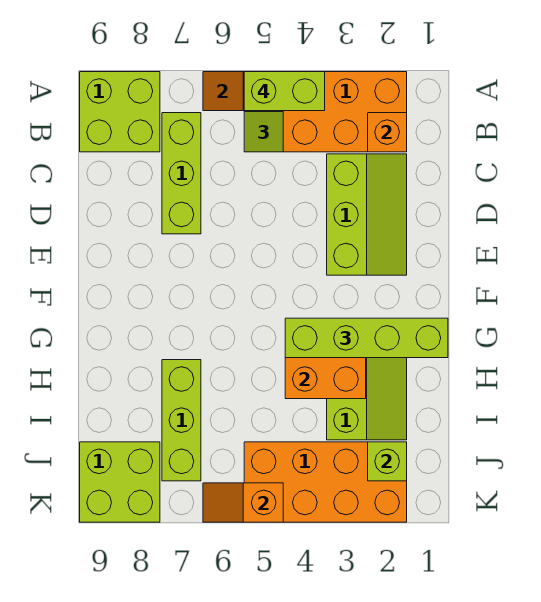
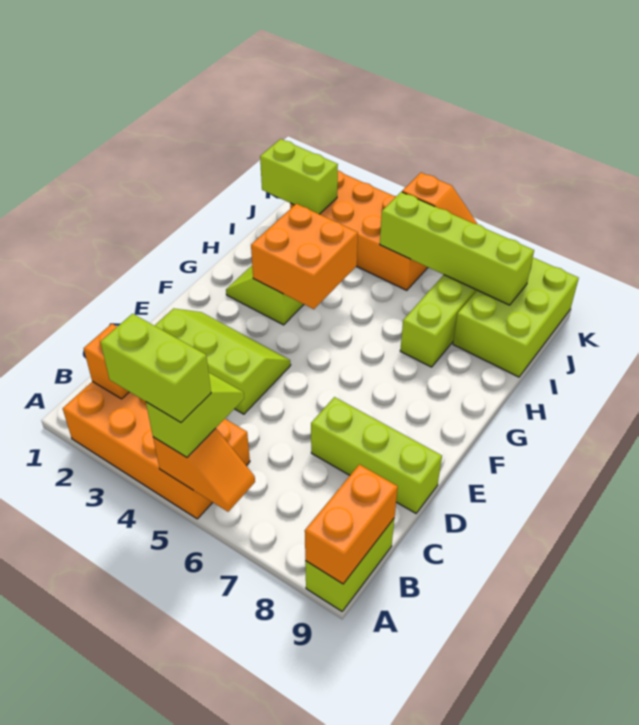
lime 2x2 brick [80,72,160,152] -> lime 1x2 brick [305,519,394,611]
none -> orange 1x2 brick [305,464,398,584]
lime 1x3 brick [162,113,201,234] -> lime 1x3 brick turned to [311,397,442,513]
lime 2x3 slope [327,154,407,275] -> lime 2x3 slope turned to [155,308,291,414]
lime 1x4 brick [285,318,448,358] -> lime 1x4 brick moved to [380,192,534,305]
lime 1x1 brick [368,442,407,481] -> lime 1x2 brick [260,139,338,214]
lime 2x2 brick [80,442,160,522] -> lime 2x3 brick [453,258,579,377]

